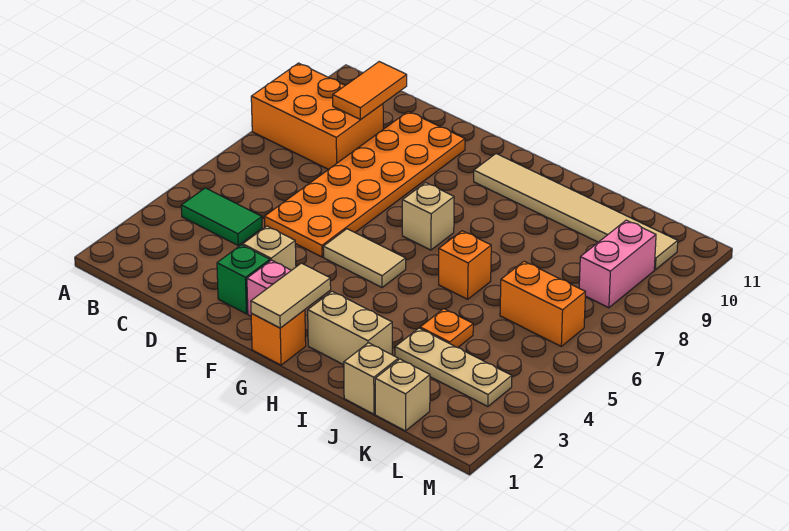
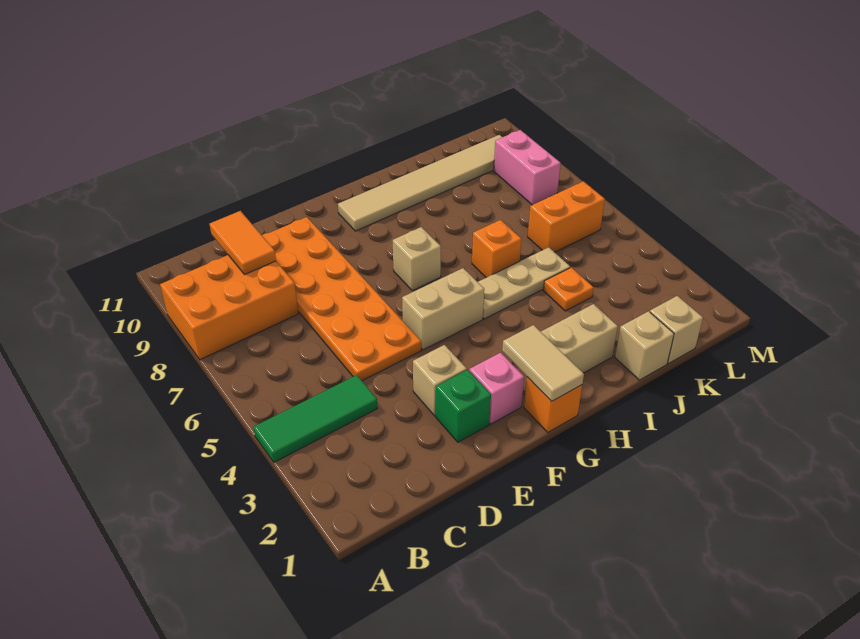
green 1x2 tile [181,188,262,245] -> green 1x3 tile [253,375,378,462]
tan 1x2 tile [323,229,406,287] -> tan 1x2 brick [402,268,484,350]
tan 1x3 plate [395,328,512,407] -> tan 1x3 plate moved to [478,247,570,319]

